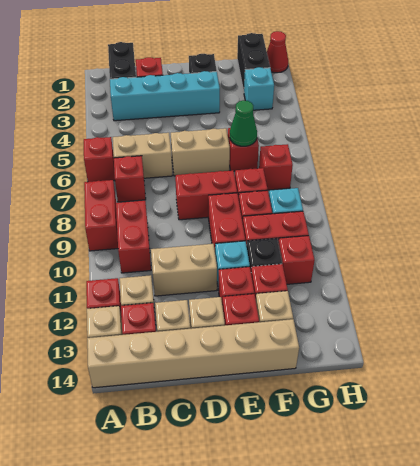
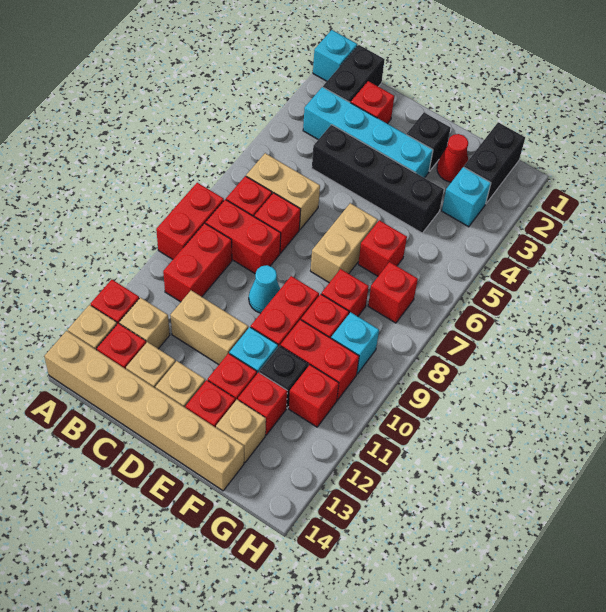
none -> cyan 1x1 brick [313,30,357,81]
red 1x1 brick [84,137,115,182] -> red 1x1 brick moved to [254,193,301,253]
none -> black 1x4 brick [312,125,444,233]
tan 1x2 brick [171,128,230,176] -> tan 1x2 brick turned to [311,203,378,283]
red 1x2 brick [175,170,237,220] -> red 1x2 brick moved to [206,200,281,273]
none -> cyan 1x1 cone [249,265,280,313]
green 1x1 cone [230,100,257,146] -> none
red 1x1 cone [267,31,288,73] -> red 1x1 cone moved to [437,134,468,182]

